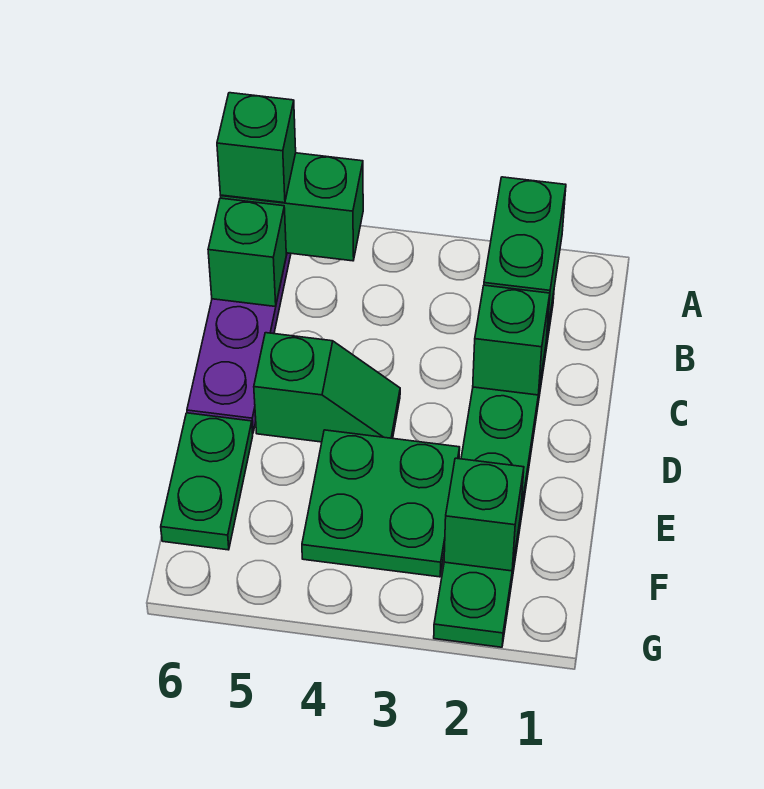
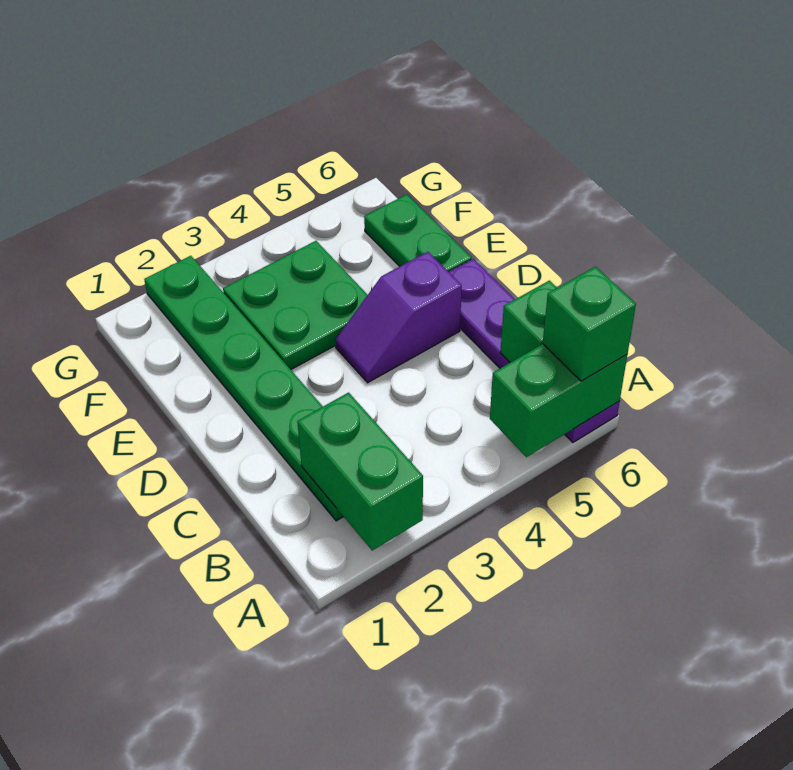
green 1x1 brick [473,285,550,395] -> none
green 1x2 slope [254,333,400,442] -> purple 1x2 slope [335,252,462,383]
green 1x1 brick [444,458,524,571] -> none

